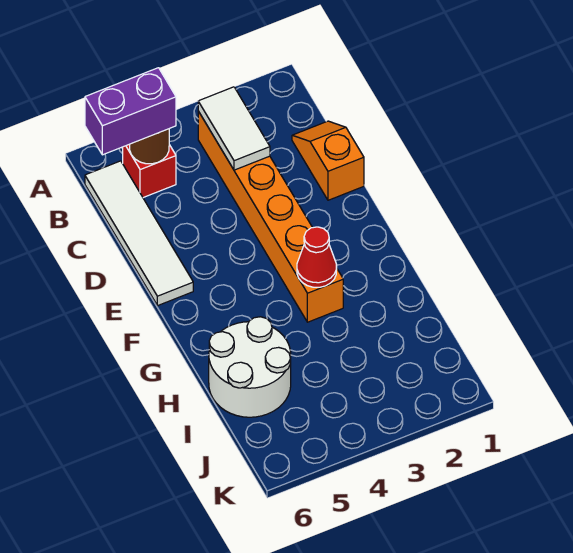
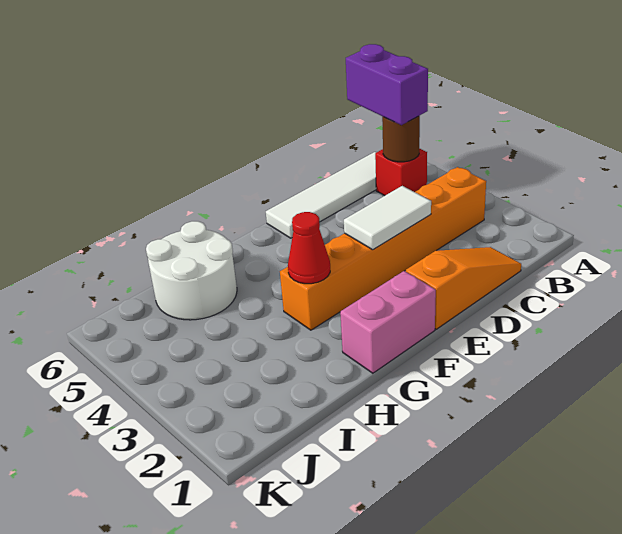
white 1x2 tile [198,87,270,170] -> white 1x2 tile moved to [344,186,431,250]
orange 1x2 slope [292,121,364,200] -> orange 1x3 slope [406,247,521,329]
none -> pink 1x2 brick [340,271,436,373]

